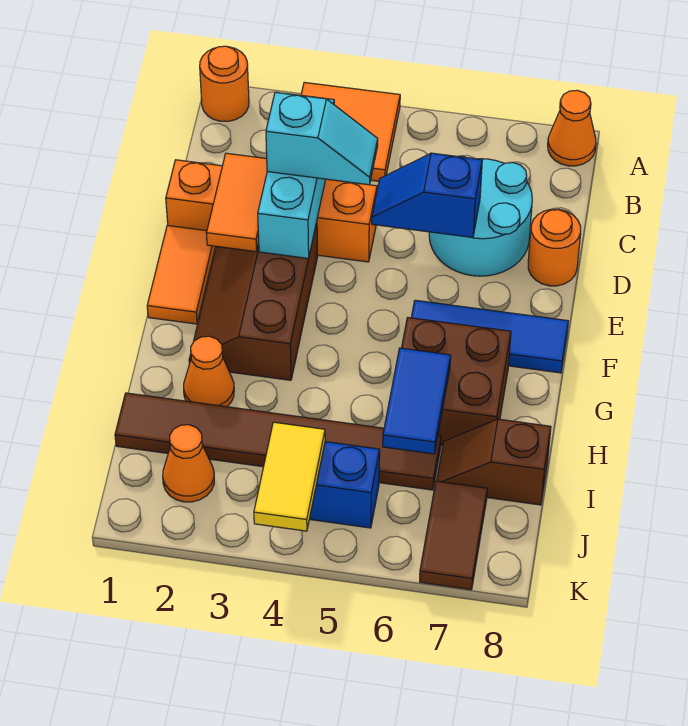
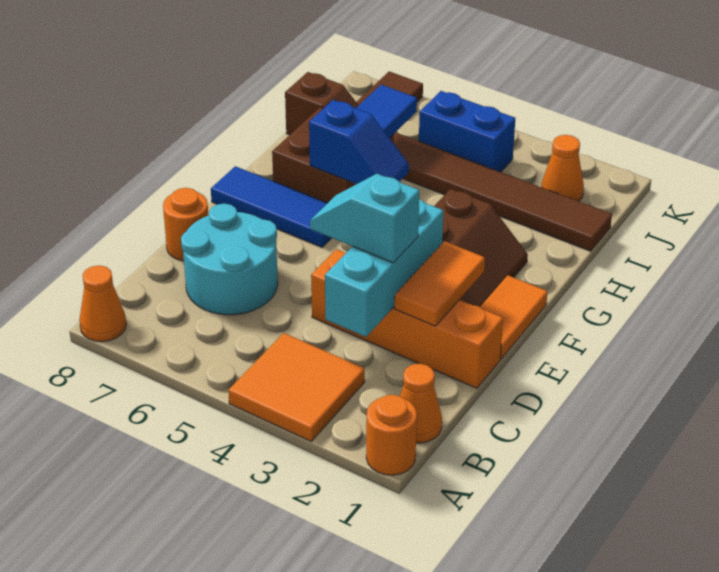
blue 1x2 slope [372,153,482,238] -> blue 1x2 slope moved to [309,100,409,184]
orange 1x1 cone [184,336,234,407] -> orange 1x1 cone moved to [400,364,442,443]
yellow 1x2 tile [254,422,325,531] -> none

